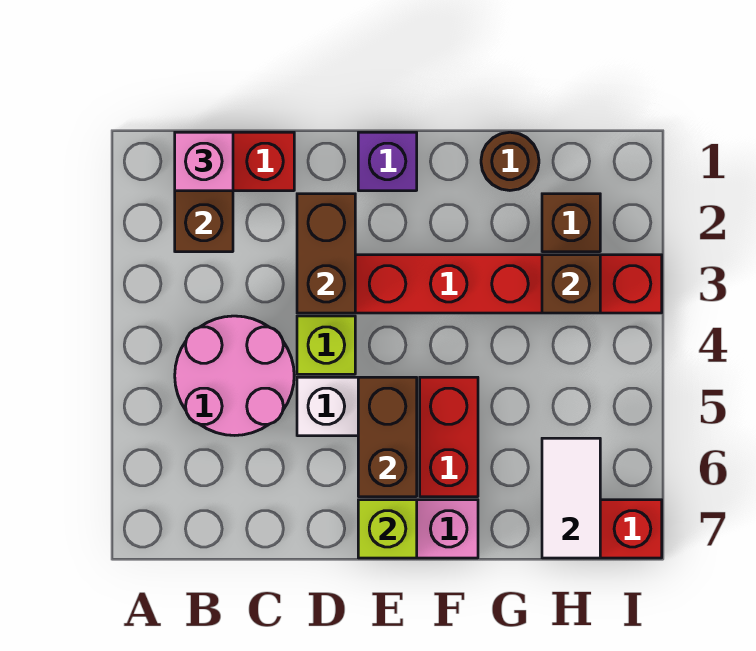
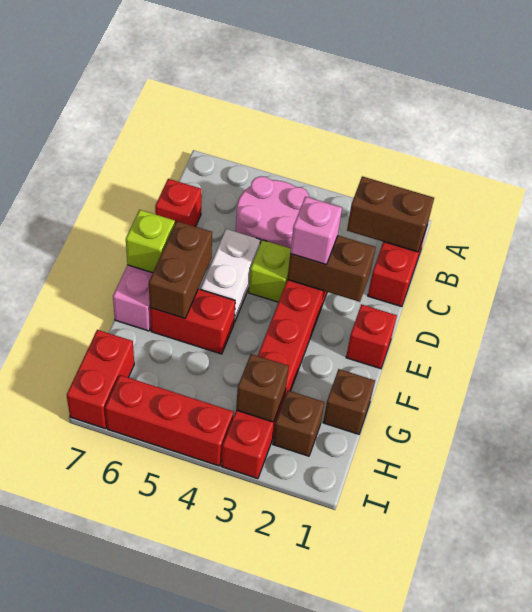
pink 1x1 brick [175,132,233,191] -> pink 1x1 brick moved to [290,197,342,265]
none -> red 1x1 brick [155,179,201,227]
purple 1x1 brick [358,132,417,191] -> red 1x1 brick [346,304,397,369]
brown 1x2 brick [358,377,417,497] -> brown 1x2 brick turned to [149,221,212,319]
brown 1x1 round brick [481,132,539,190] -> brown 1x1 brick [323,369,375,434]
white 1x2 tile [542,438,600,558] -> none
none -> red 1x3 brick [105,375,234,466]

